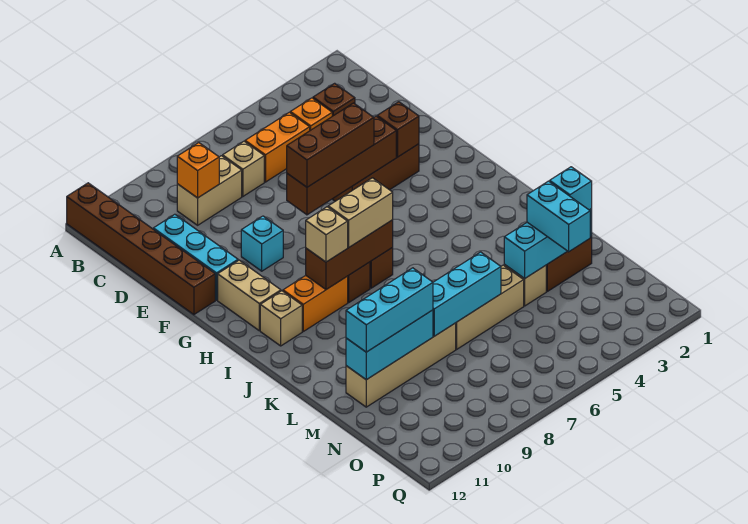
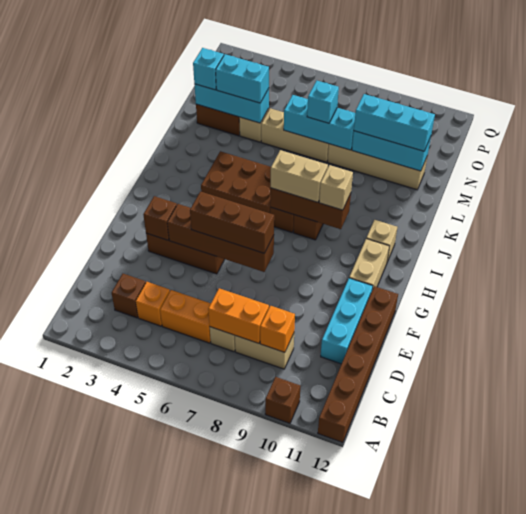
none -> brown 1x1 brick [265,377,300,423]
cyan 1x1 brick [241,216,283,271] -> cyan 1x1 brick moved to [307,81,339,123]
none -> brown 2x3 brick [201,151,271,213]
orange 1x2 brick [283,276,348,331] -> orange 1x2 brick moved to [208,288,269,343]
cyan 1x2 brick [527,181,590,252] -> cyan 1x2 brick turned to [216,54,269,103]

